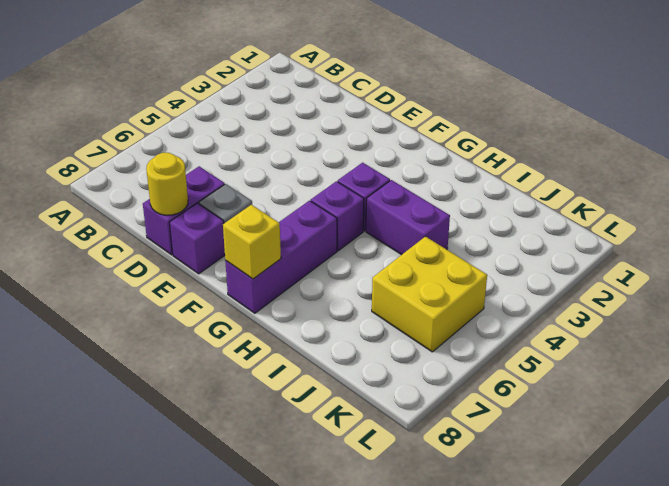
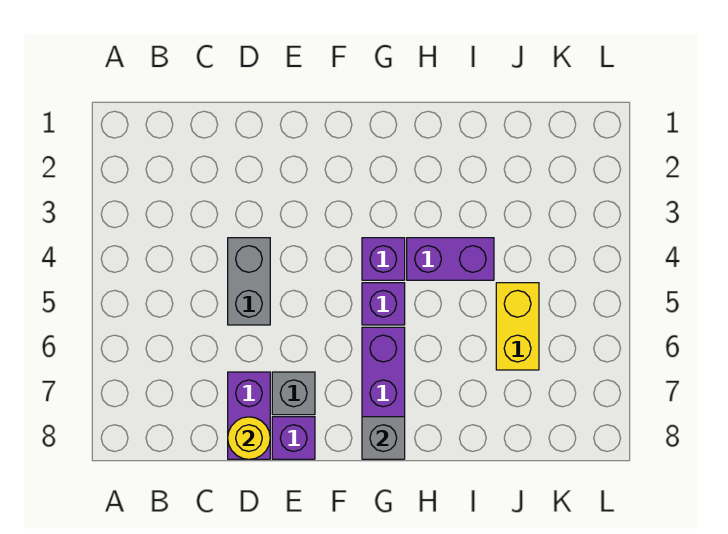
none -> grey 1x2 brick [228,238,270,325]
yellow 1x1 brick [223,205,281,279] -> grey 1x1 brick [362,417,405,459]
yellow 2x2 brick [372,237,487,352] -> yellow 1x2 brick [496,283,539,370]

